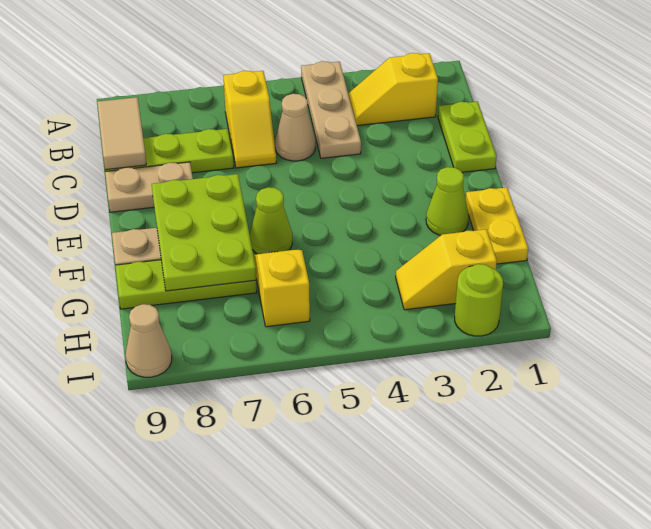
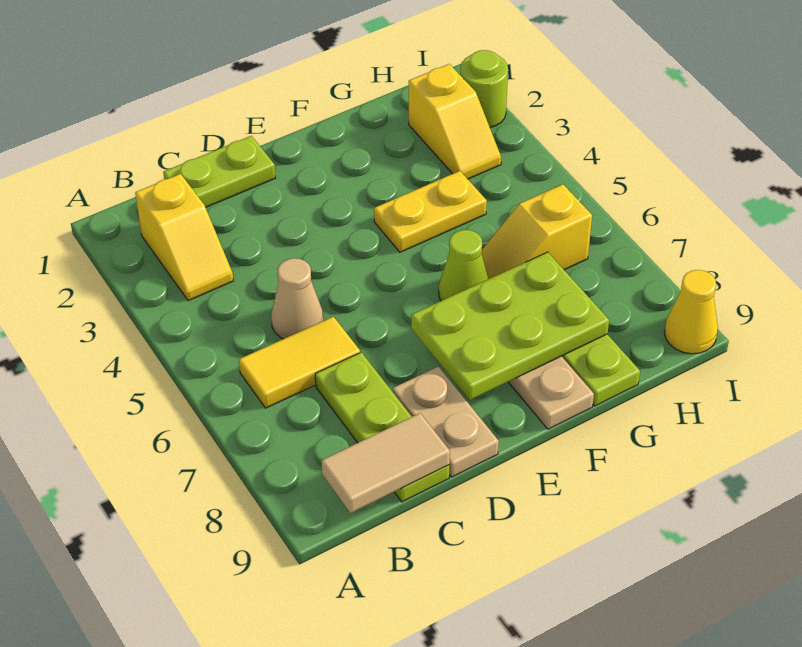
tan 1x3 plate [301,61,361,158] -> none
yellow 1x2 slope [223,71,276,168] -> yellow 1x2 tile [239,317,360,408]
yellow 1x2 plate [466,187,528,264] -> yellow 1x2 plate moved to [374,171,487,252]
lime 1x1 cone [426,167,469,235] -> none
tan 1x1 cone [125,304,172,377] -> yellow 1x1 cone [664,270,718,354]

